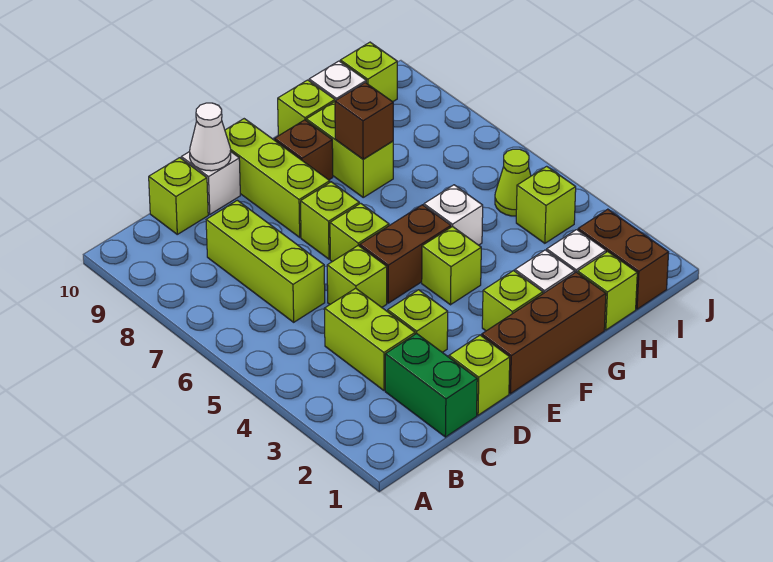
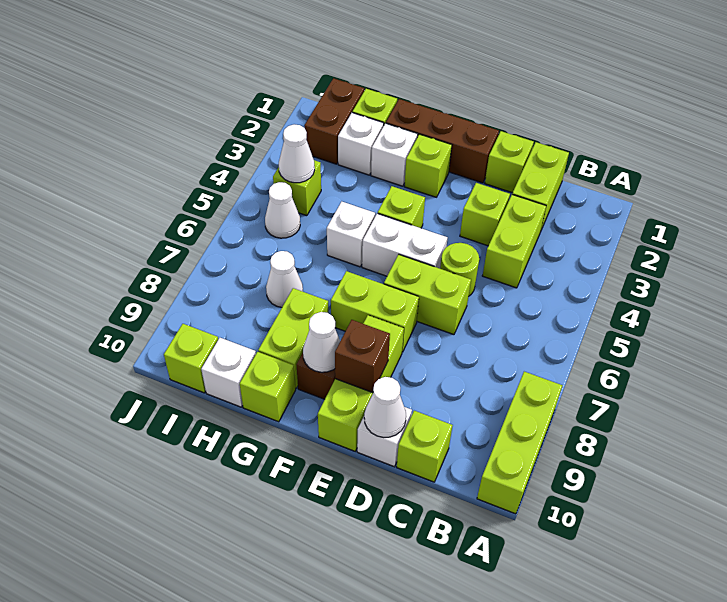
green 1x2 brick [385,334,477,437] -> lime 1x2 brick [512,142,569,230]
lime 1x3 brick [206,200,325,322] -> lime 1x3 brick moved to [477,372,563,514]
lime 1x1 brick [327,246,387,307] -> lime 1x1 round brick [440,243,479,296]
brown 1x2 brick [360,205,451,303] -> white 1x2 brick [362,213,447,276]
lime 1x1 brick [330,203,389,262] -> lime 1x2 brick [384,254,471,335]
lime 1x1 brick [301,182,359,259] -> lime 1x2 brick [331,271,419,352]
none -> white 1x1 cone [303,312,340,372]
brown 1x1 brick [335,83,393,159] -> brown 1x1 brick moved to [335,320,390,393]
none -> white 1x1 cone [266,251,303,307]
none -> white 1x1 cone [279,124,315,183]
lime 1x1 cone [495,149,531,216] -> white 1x1 cone [265,182,300,238]

